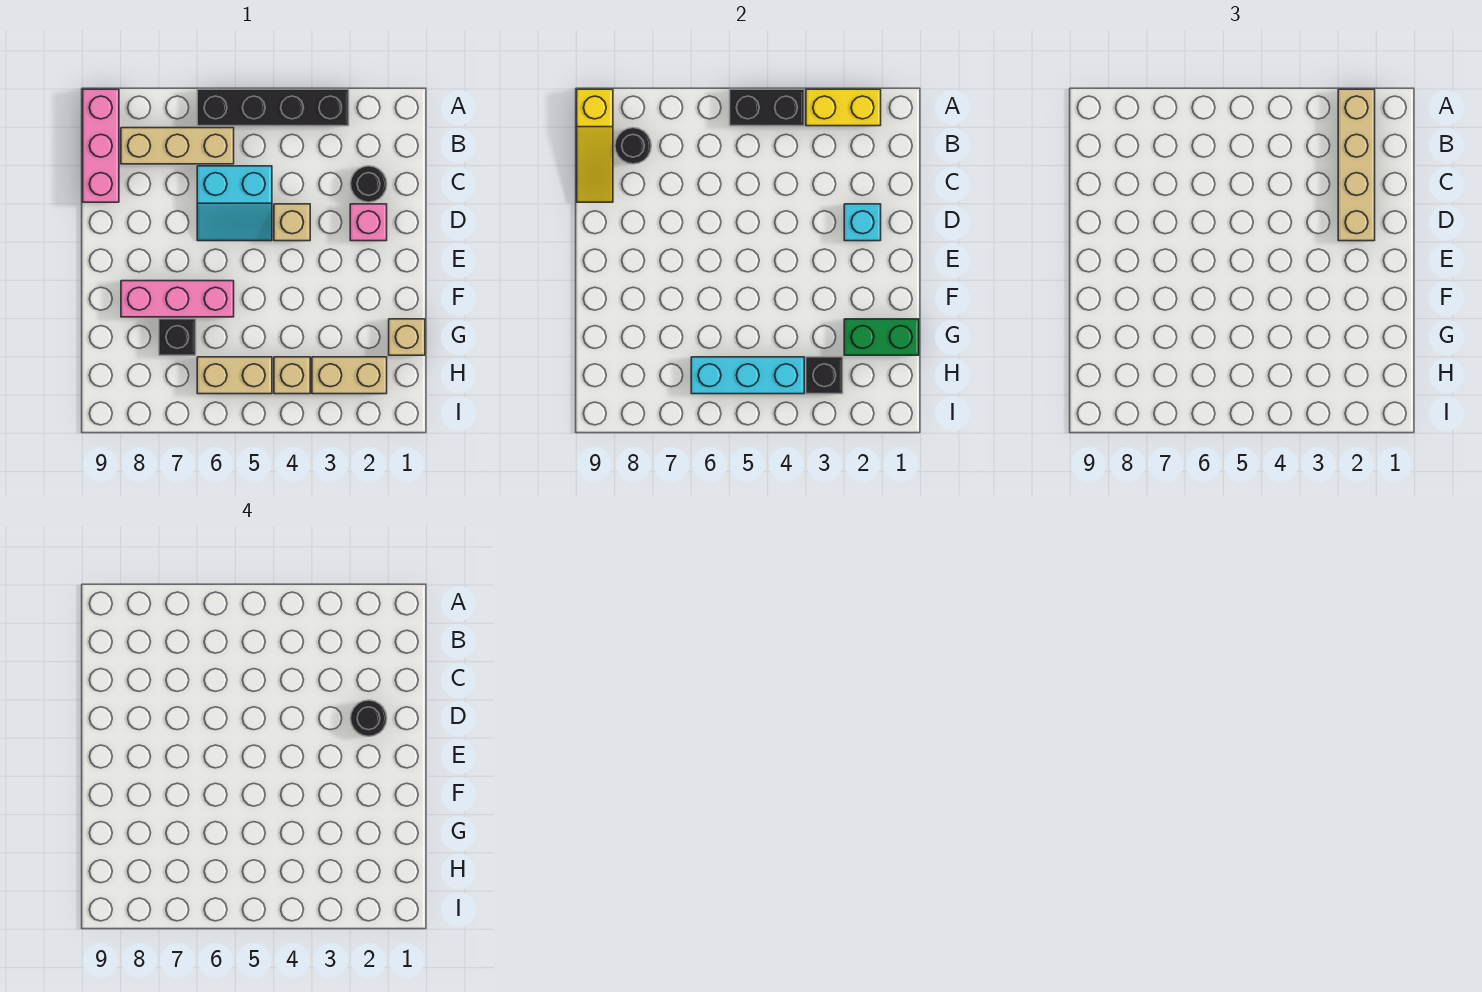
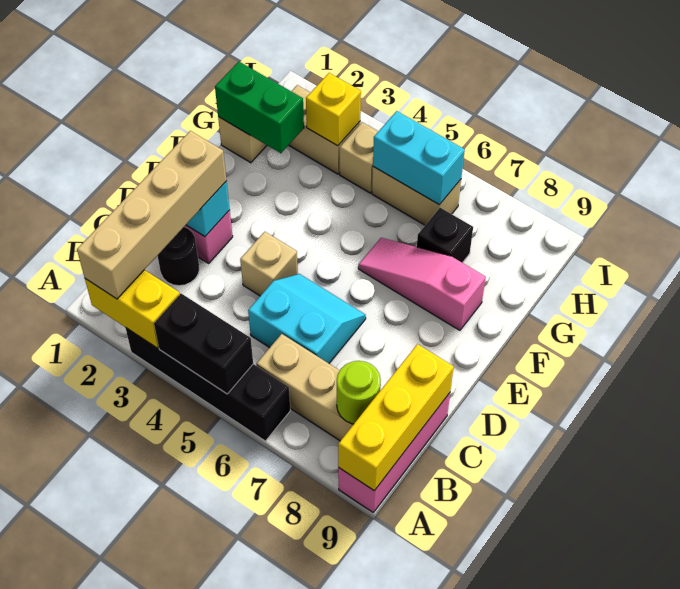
yellow 1x3 slope [577,89,613,202] -> yellow 1x3 brick [338,344,454,491]
black 1x1 round brick [615,128,651,164] -> lime 1x1 round brick [337,361,381,424]
black 1x1 round brick [350,700,387,736] -> none
pink 1x3 brick [121,281,234,317] -> pink 1x3 slope [358,238,486,330]
black 1x1 brick [806,357,843,394] -> yellow 1x1 brick [306,73,361,146]
cyan 1x3 brick [691,357,804,394] -> cyan 1x2 brick [373,111,465,205]

